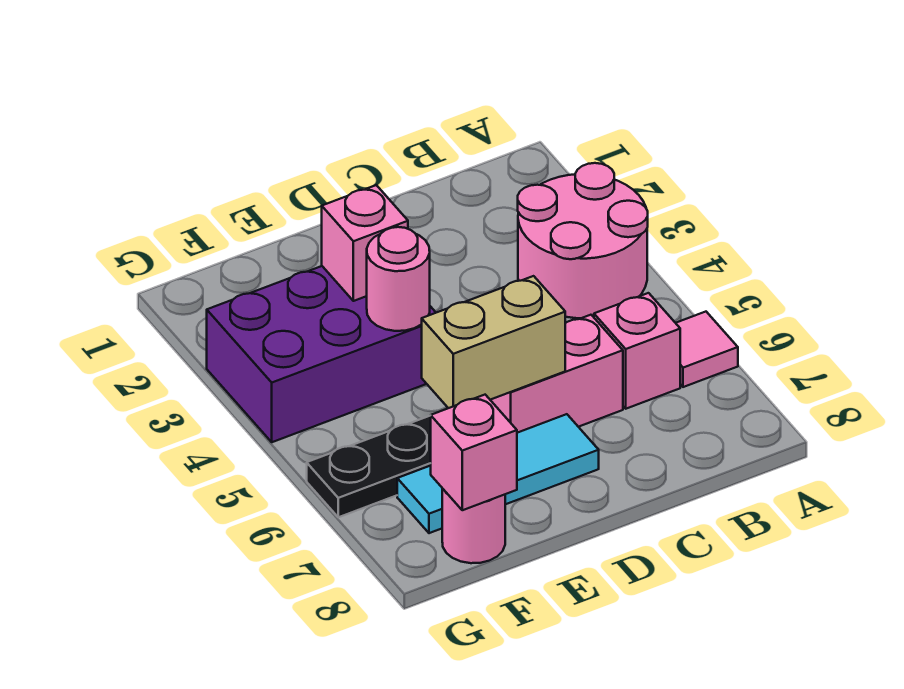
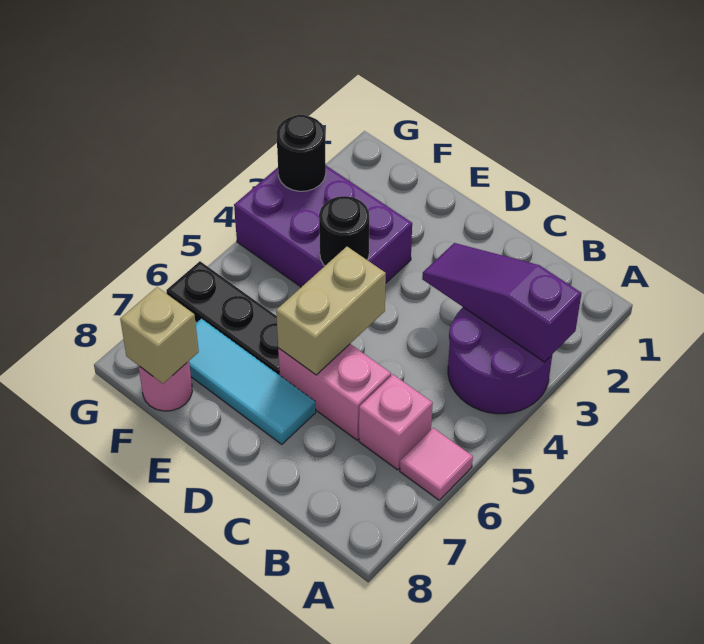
pink 2x2 round brick [518,163,648,318] -> purple 2x2 round brick [448,307,552,414]
none -> purple 1x3 slope [422,243,581,362]
tan 1x2 brick [422,276,565,408] -> tan 1x2 brick turned to [276,247,386,375]
pink 1x1 brick [322,185,408,301] -> none
pink 1x1 round brick [367,227,430,331] -> black 1x1 round brick [319,196,369,266]
pink 1x1 brick [431,395,517,510] -> tan 1x1 brick [120,287,199,384]
none -> black 1x1 round brick [276,115,326,191]

